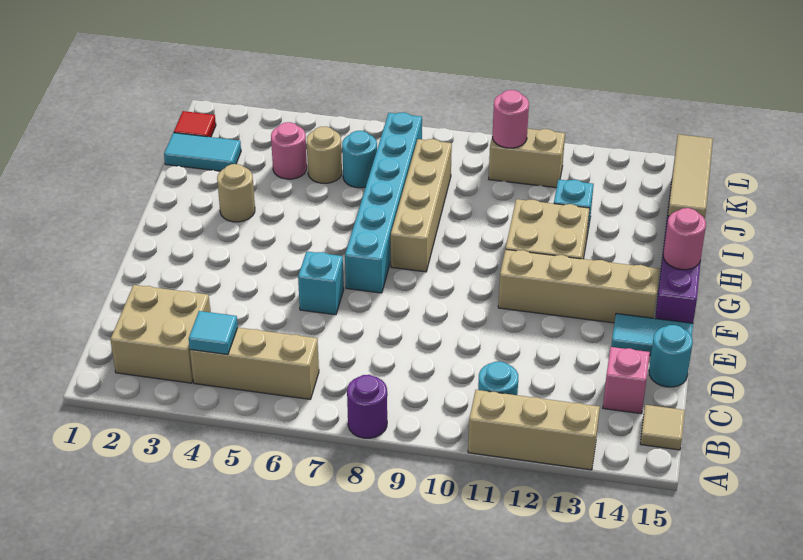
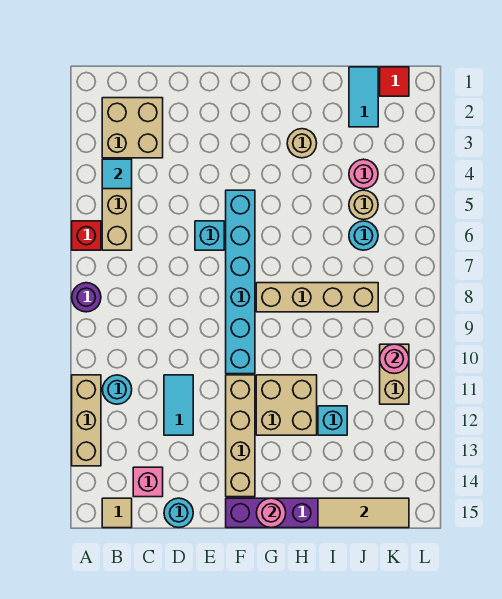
none -> red 1x1 brick [72,221,101,250]
cyan 1x2 tile [611,314,693,356] -> cyan 1x2 tile moved to [164,375,193,435]
cyan 1x6 brick [345,112,422,293] -> cyan 1x6 brick turned to [226,190,255,374]

